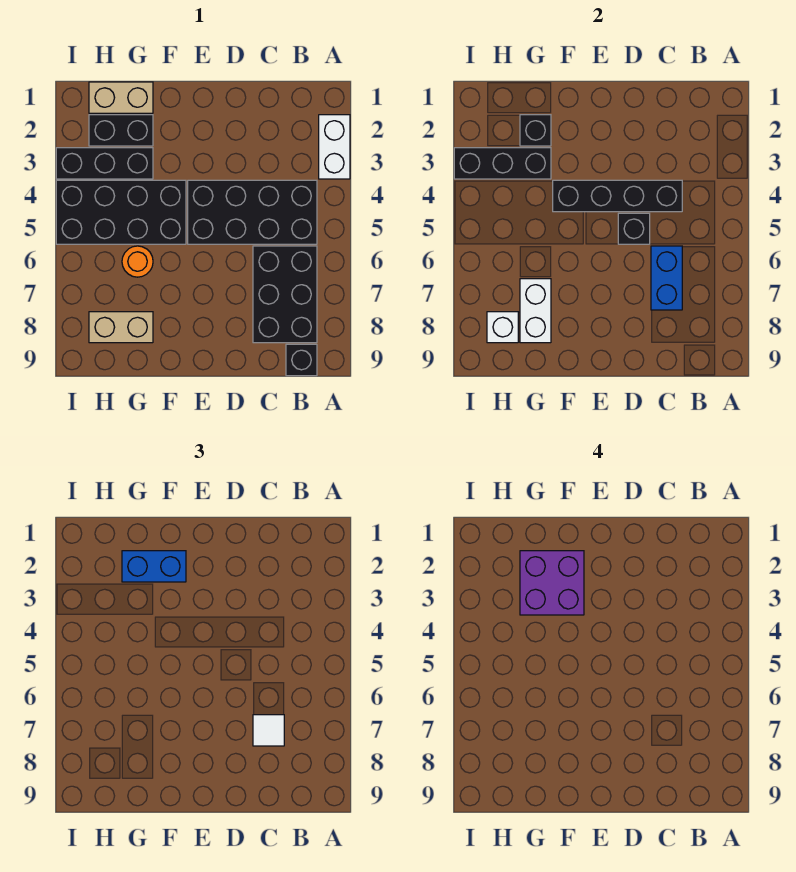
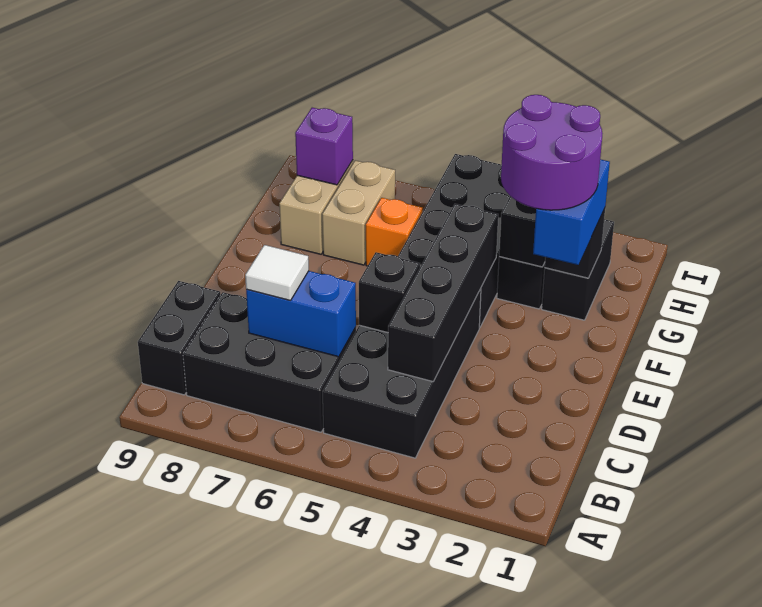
white 1x2 brick [319,115,350,179] -> none
black 1x1 brick [286,344,317,376] -> black 1x2 brick [138,281,221,395]
purple 2x2 brick [520,551,584,615] -> purple 2x2 round brick [501,95,603,210]
tan 1x2 brick [89,82,153,113] -> tan 1x2 brick moved to [322,160,395,265]
orange 1x1 round brick [122,246,153,277] -> orange 1x1 brick [366,198,423,266]
white 1x2 brick [520,279,551,343] -> none
white 1x1 brick [487,312,518,343] -> purple 1x1 brick [295,108,353,185]

